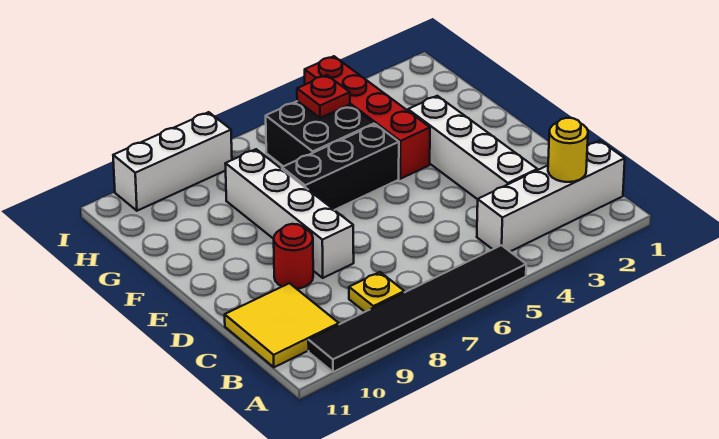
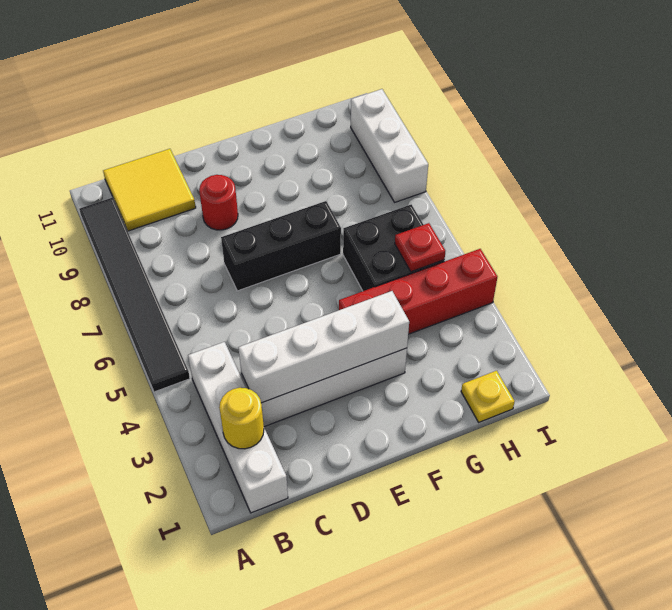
yellow 1x1 plate [349,272,404,312] -> yellow 1x1 plate moved to [461,371,515,422]
white 1x4 brick [225,149,354,278] -> white 1x4 brick moved to [238,291,409,403]
black 1x3 brick [282,124,399,210] -> black 1x3 brick turned to [221,201,341,291]

